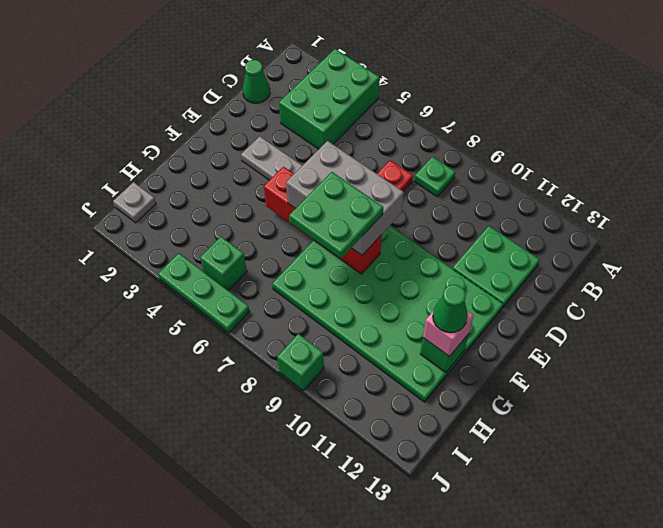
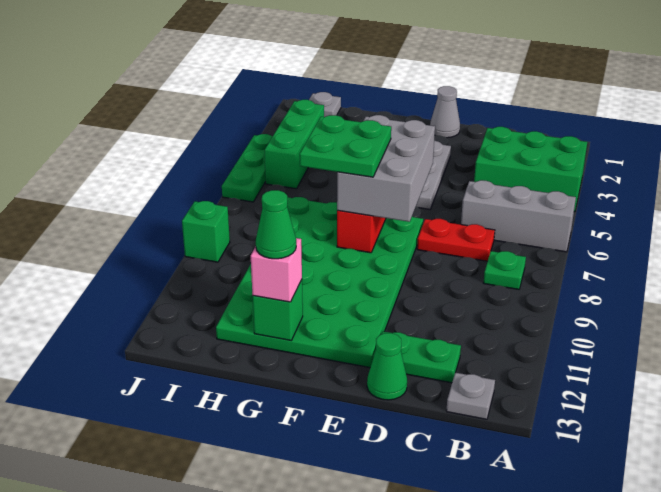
none -> grey 1x3 brick [461,180,576,252]
none -> grey 1x1 plate [446,373,495,419]
green 1x1 cone [243,60,270,103] -> green 1x1 cone moved to [367,333,407,400]
green 2x2 plate [452,226,540,308] -> green 1x2 plate [373,331,461,383]
none -> grey 1x1 cone [430,86,460,138]
green 1x1 brick [200,237,247,290] -> green 1x3 brick [265,100,324,189]

